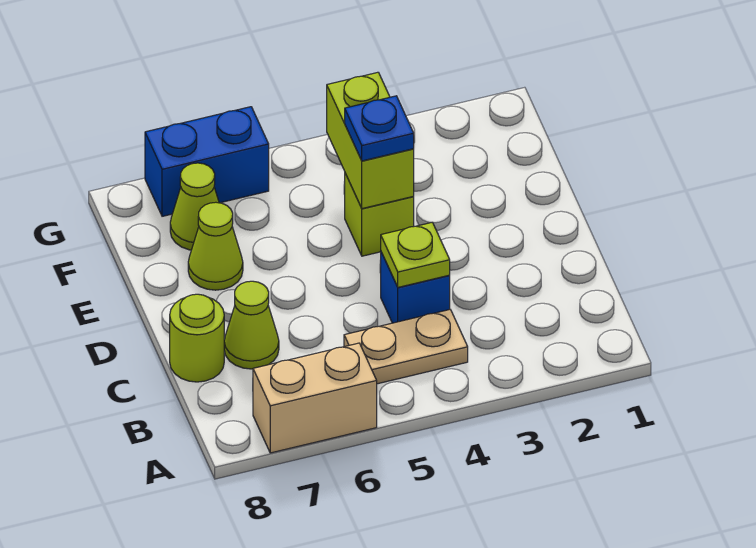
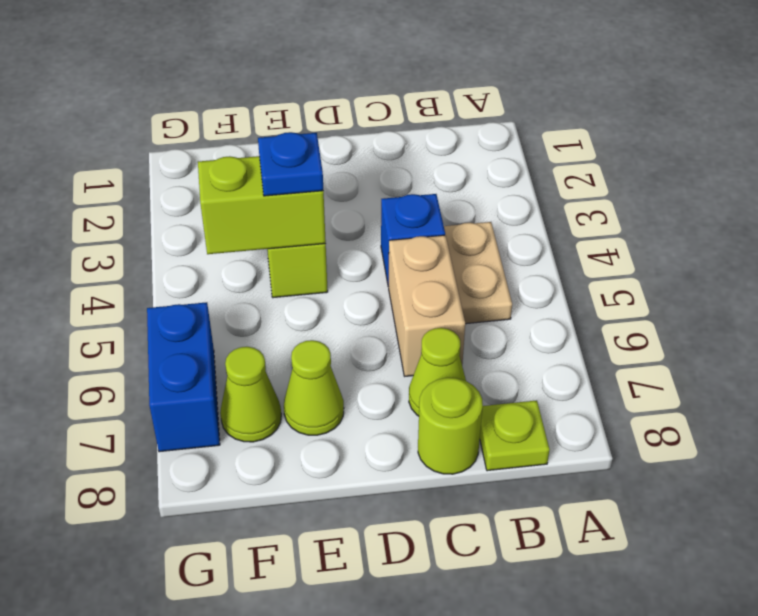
tan 1x2 brick [253,343,377,453] -> tan 1x2 brick moved to [388,235,465,376]
lime 1x1 plate [381,222,450,287] -> lime 1x1 plate moved to [480,400,550,471]

